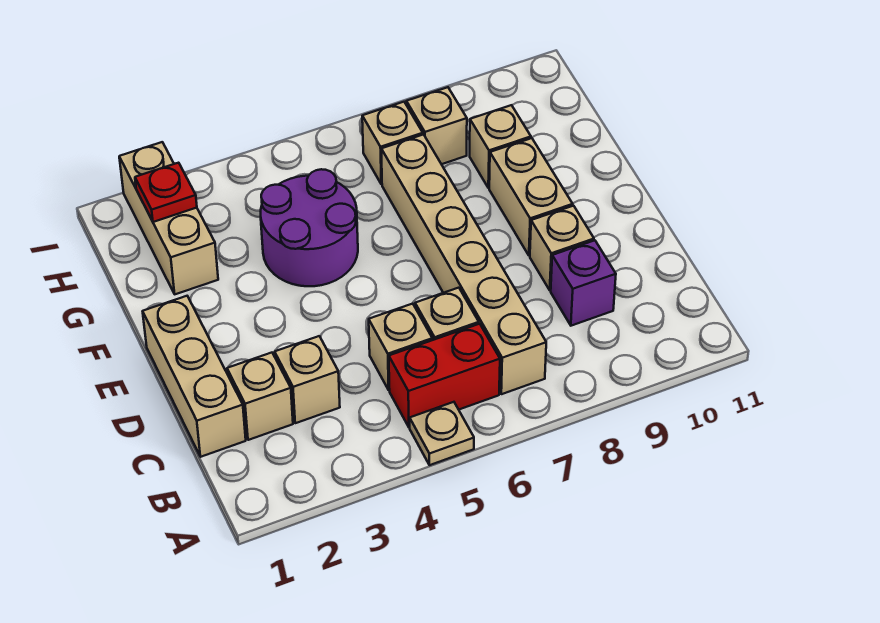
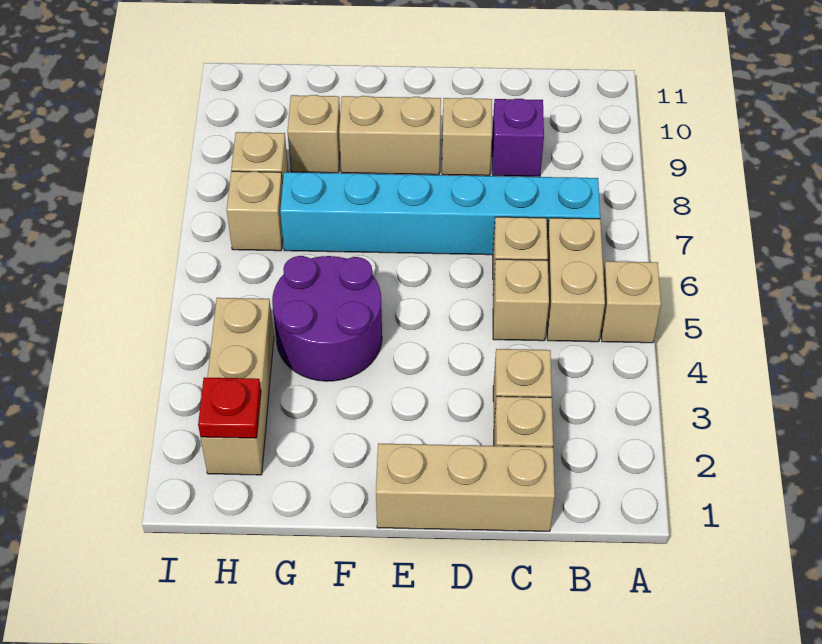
tan 1x1 plate [410,402,474,465] -> tan 1x1 brick [601,261,661,343]
red 1x2 brick [389,324,500,427] -> tan 1x2 brick [547,218,605,342]
tan 1x6 brick [381,135,546,394] -> cyan 1x6 brick [280,172,600,255]
tan 1x3 brick [119,142,218,294] -> tan 1x3 brick turned to [201,298,274,475]

